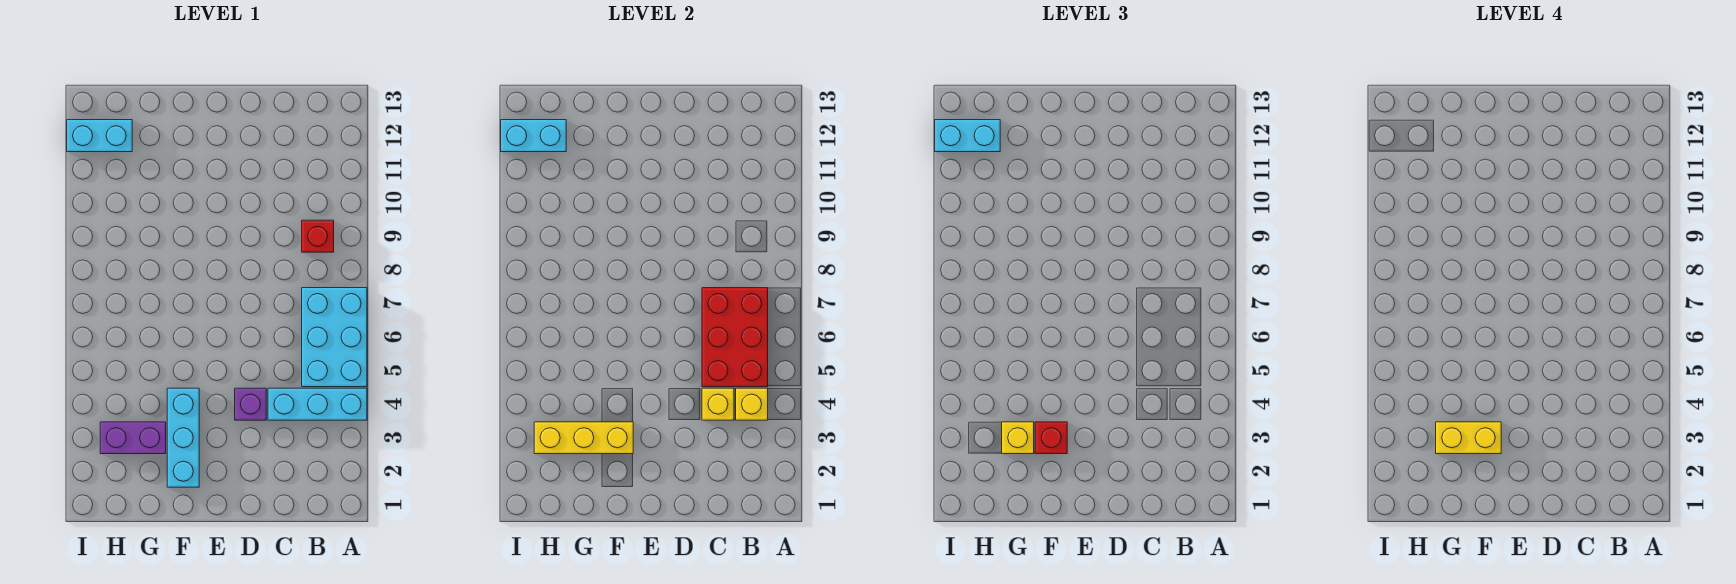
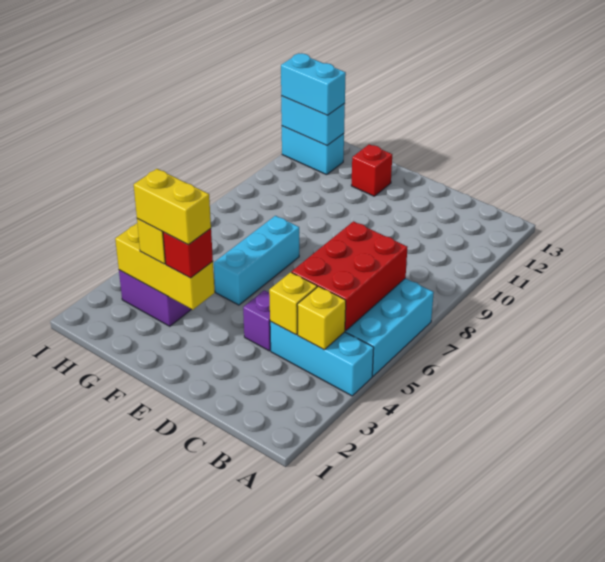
red 1x1 brick [302,220,334,252] -> red 1x1 brick moved to [351,144,392,196]
cyan 1x3 brick [167,388,199,487] -> cyan 1x3 brick moved to [214,216,299,305]

